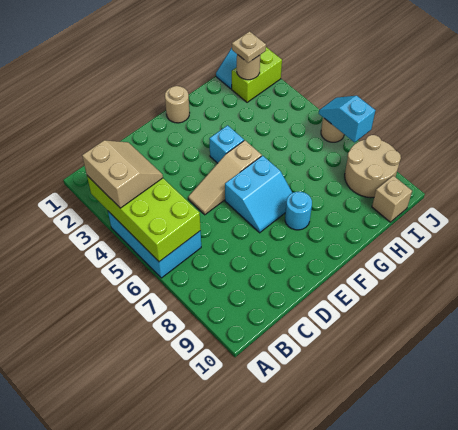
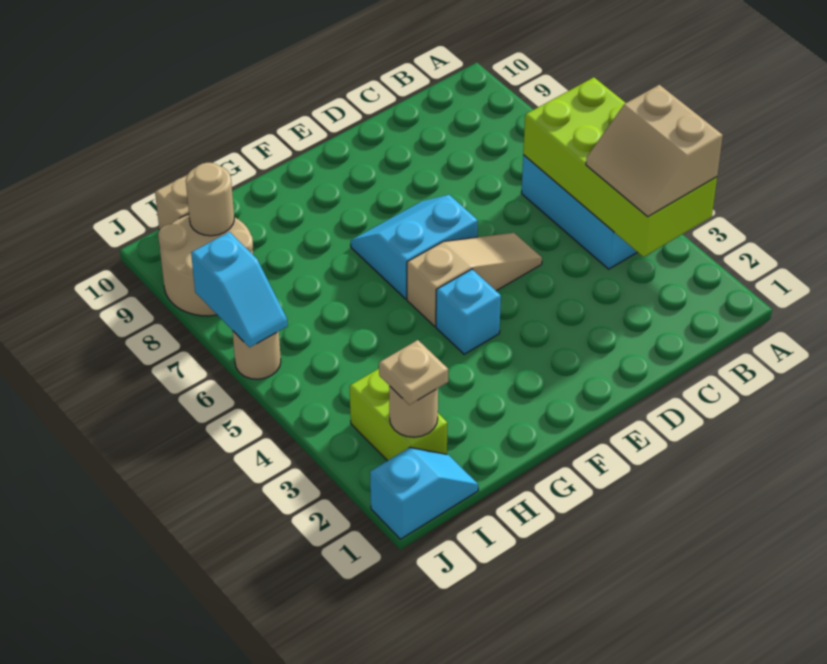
tan 1x1 round brick [165,86,190,123] -> tan 1x1 round brick moved to [186,163,234,236]
cyan 1x1 round brick [285,192,312,230] -> none
lime 1x2 brick [232,47,282,102] -> lime 1x2 brick turned to [350,369,448,461]

